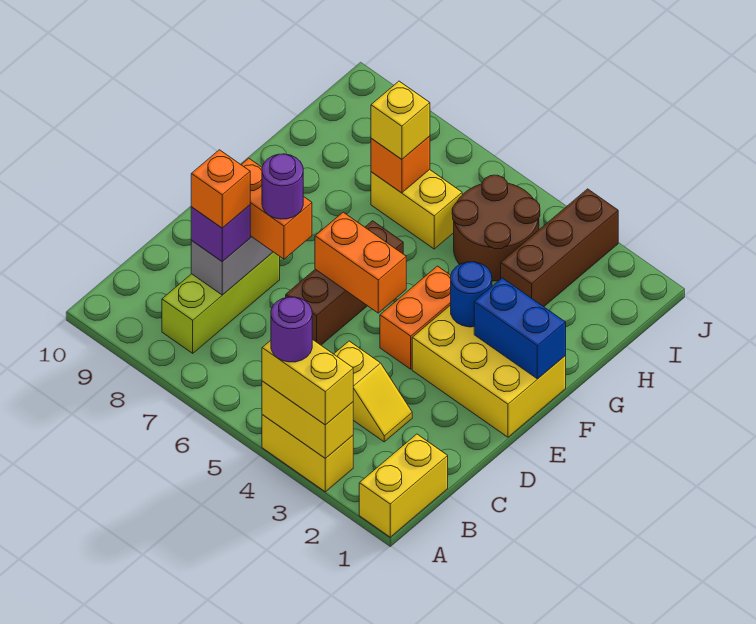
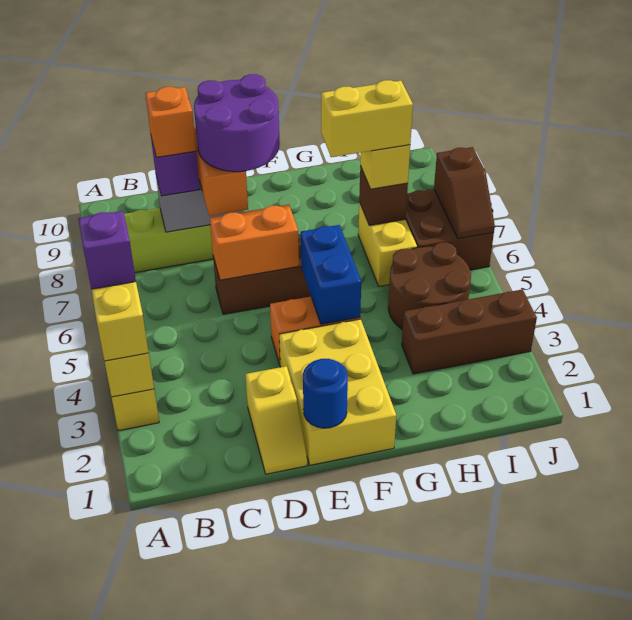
yellow 1x2 brick [359,434,448,537] -> yellow 1x2 brick moved to [321,80,413,157]
purple 1x1 round brick [271,297,312,362] -> purple 1x1 brick [78,211,136,289]
yellow 1x2 slope [334,341,412,442] -> yellow 1x2 slope moved to [245,366,307,474]
purple 1x1 round brick [262,154,303,219] -> purple 2x2 round brick [194,74,280,172]
orange 1x2 brick [315,212,406,313] -> orange 1x2 brick turned to [210,205,299,280]
blue 1x2 brick [474,278,566,379] -> blue 1x2 brick moved to [301,225,361,324]
blue 1x1 round brick [451,262,492,327] -> blue 1x1 round brick moved to [303,359,348,428]
orange 1x1 brick [371,136,430,193] -> brown 1x1 brick [359,166,408,225]
none -> brown 2x2 brick [405,189,494,270]
none -> brown 1x2 slope [434,147,495,239]

